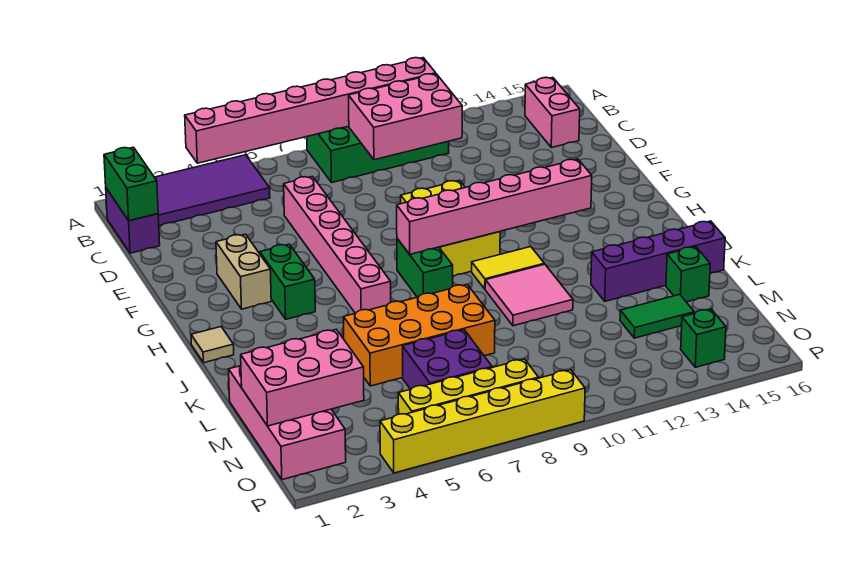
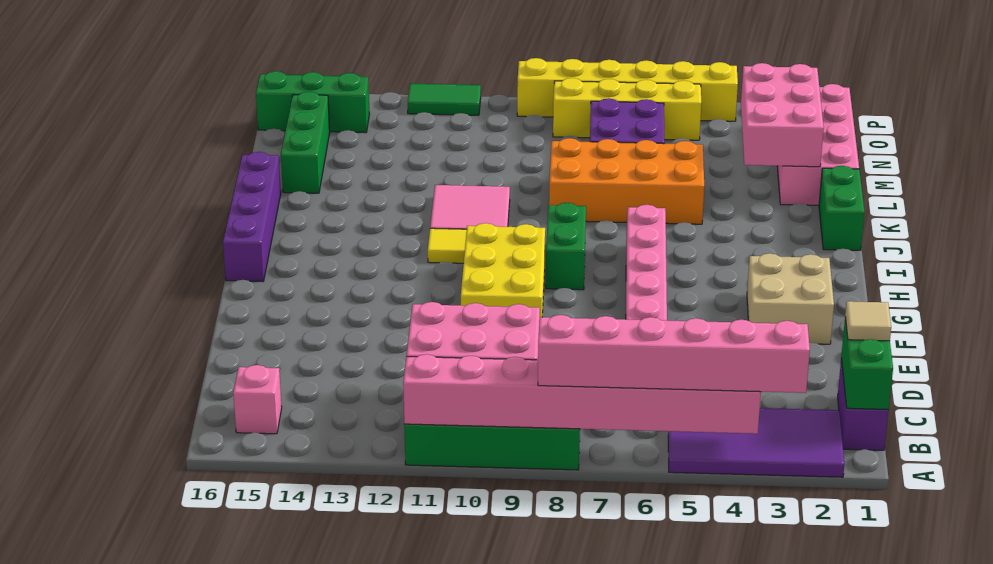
pink 1x2 brick [525,78,580,148] -> pink 1x1 brick [233,365,282,434]
tan 1x2 brick [216,234,271,309] -> tan 2x2 brick [747,253,834,344]
green 1x2 brick [260,244,315,319] -> green 1x2 brick moved to [819,166,865,250]
pink 1x6 brick [397,159,592,254] -> pink 1x6 brick moved to [538,315,810,393]
tan 1x1 tile [191,327,234,363] -> tan 1x1 tile moved to [845,301,891,341]
purple 1x4 brick [591,221,725,301] -> purple 1x4 brick turned to [223,152,281,281]
green 1x1 brick [666,247,710,302] -> green 1x3 brick [281,92,330,193]
pink 2x3 brick [241,329,364,426] -> pink 2x3 brick turned to [741,63,824,167]
green 1x2 tile [620,294,694,338] -> green 1x2 tile moved to [408,83,481,115]
green 1x1 brick [681,309,726,367] -> green 1x3 brick [256,71,369,133]

